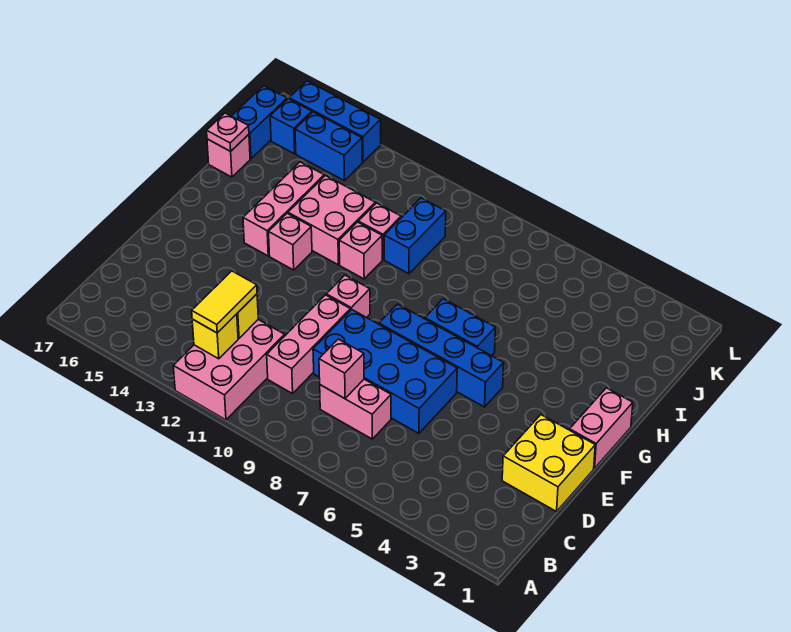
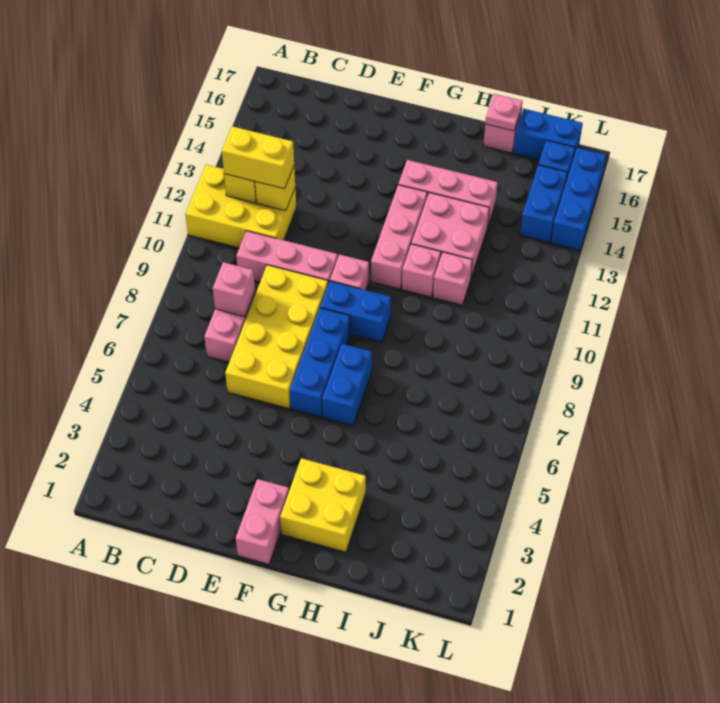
pink 2x3 brick [173,320,285,420] -> yellow 2x3 brick [185,165,296,248]
yellow 1x2 tile [192,271,257,333] -> yellow 1x2 brick [222,126,294,189]
yellow 2x2 brick [502,415,595,512] -> yellow 2x2 brick moved to [280,458,366,552]
blue 2x4 brick [313,310,457,433] -> yellow 2x4 brick [225,265,328,409]
pink 1x2 brick [570,388,633,468] -> pink 1x2 brick turned to [236,479,289,564]
blue 1x4 brick [379,304,504,407] -> blue 1x3 brick [290,308,350,417]
pink 1x1 brick [269,213,312,270] -> pink 1x3 brick [371,185,427,289]
blue 1x2 brick [384,198,446,274] -> blue 1x2 brick moved to [320,281,391,343]

